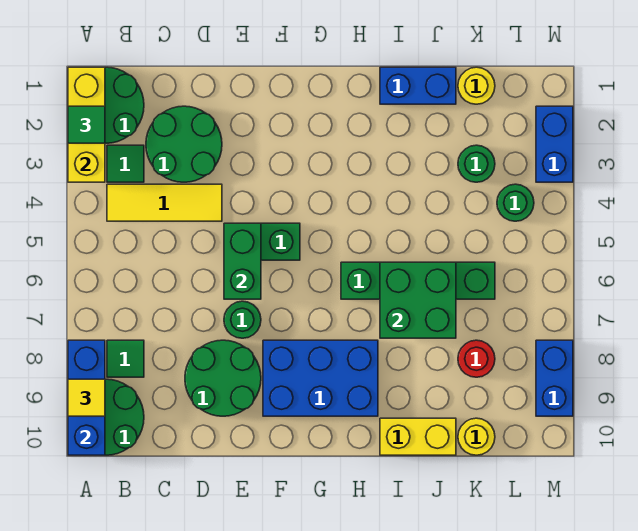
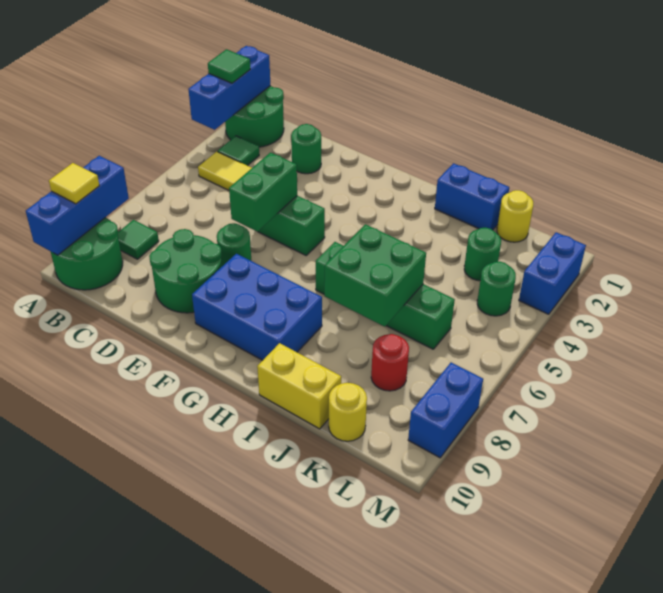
yellow 1x3 brick [68,67,105,182] -> blue 1x3 brick [188,46,270,130]
green 2x2 round brick [146,106,222,182] -> green 1x1 round brick [291,124,321,174]

